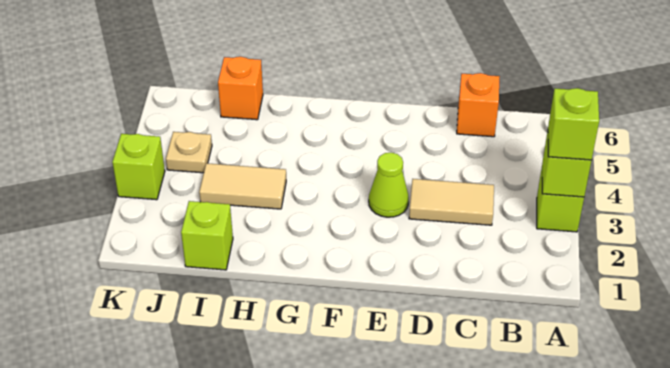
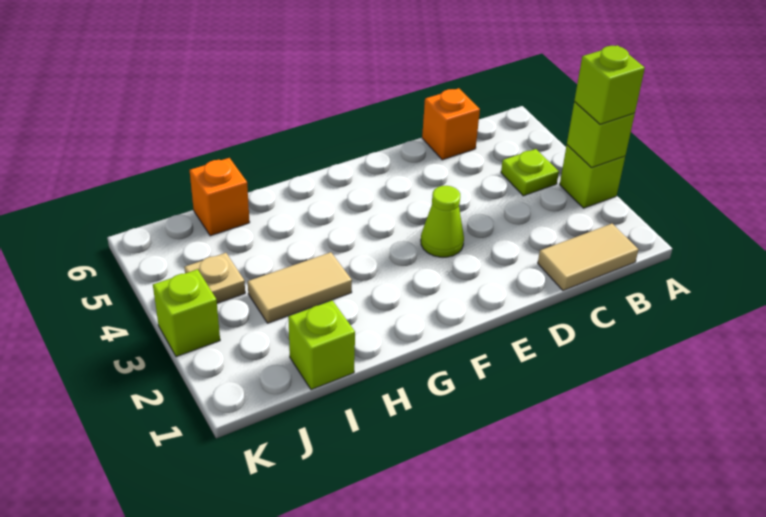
none -> lime 1x1 plate [501,149,559,196]
tan 1x2 tile [409,179,494,225] -> tan 1x2 tile moved to [538,224,638,291]

